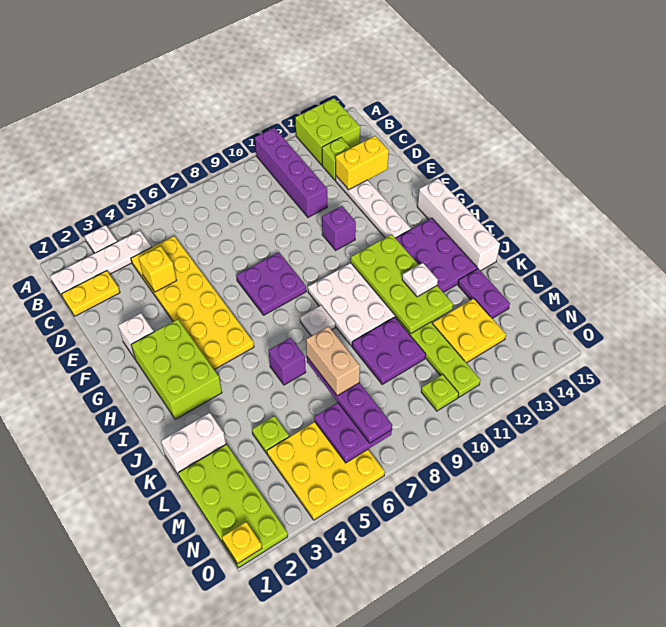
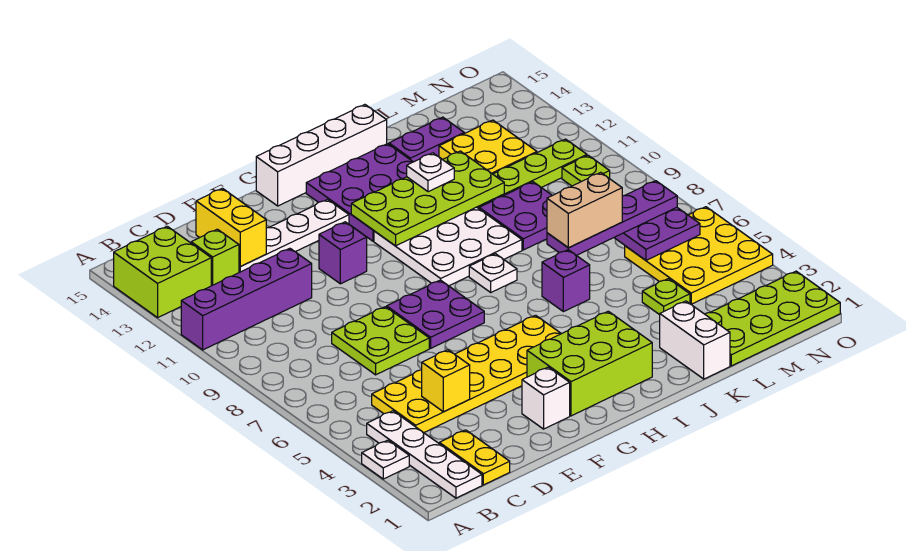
none -> lime 2x2 plate [332,307,429,375]
yellow 1x1 plate [222,522,262,564] -> none

